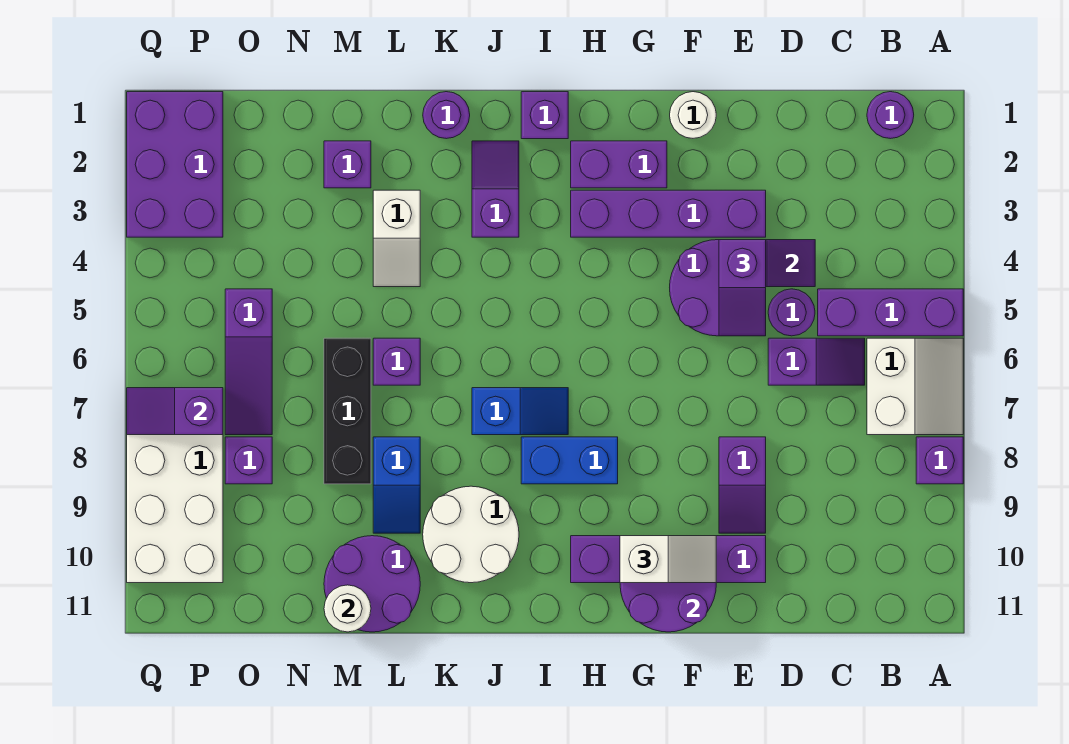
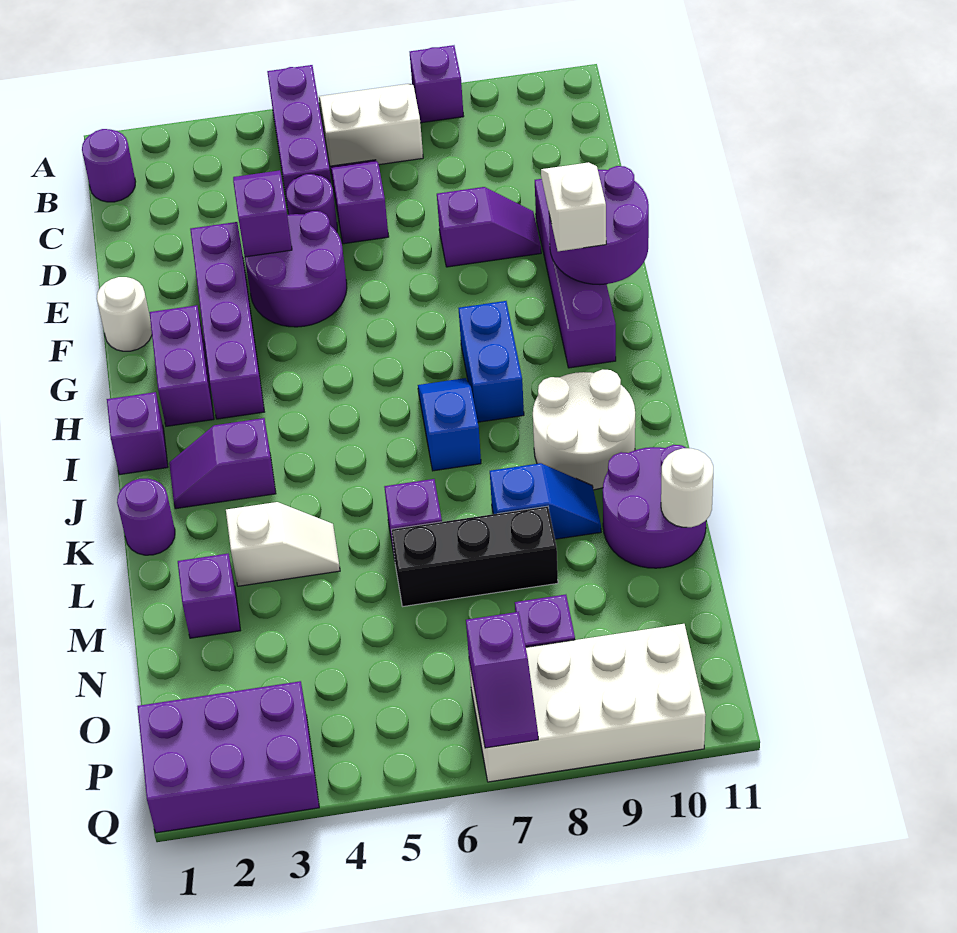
purple 1x2 slope [719,240,766,336] -> none
purple 1x3 slope [225,289,272,435] -> none

